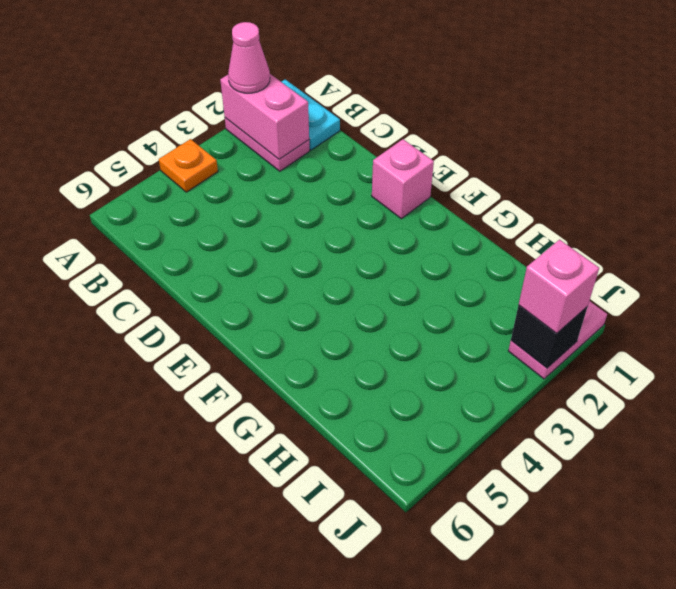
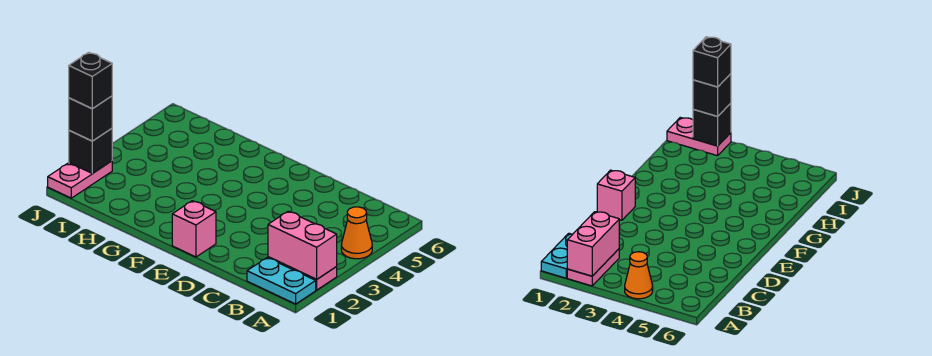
pink 1x1 cone [228,22,270,93] -> none
orange 1x1 plate [159,139,218,192] -> orange 1x1 cone [341,207,372,259]
pink 1x1 brick [519,240,599,334] -> black 1x1 brick [69,96,112,141]
none -> black 1x1 brick [69,52,112,109]

